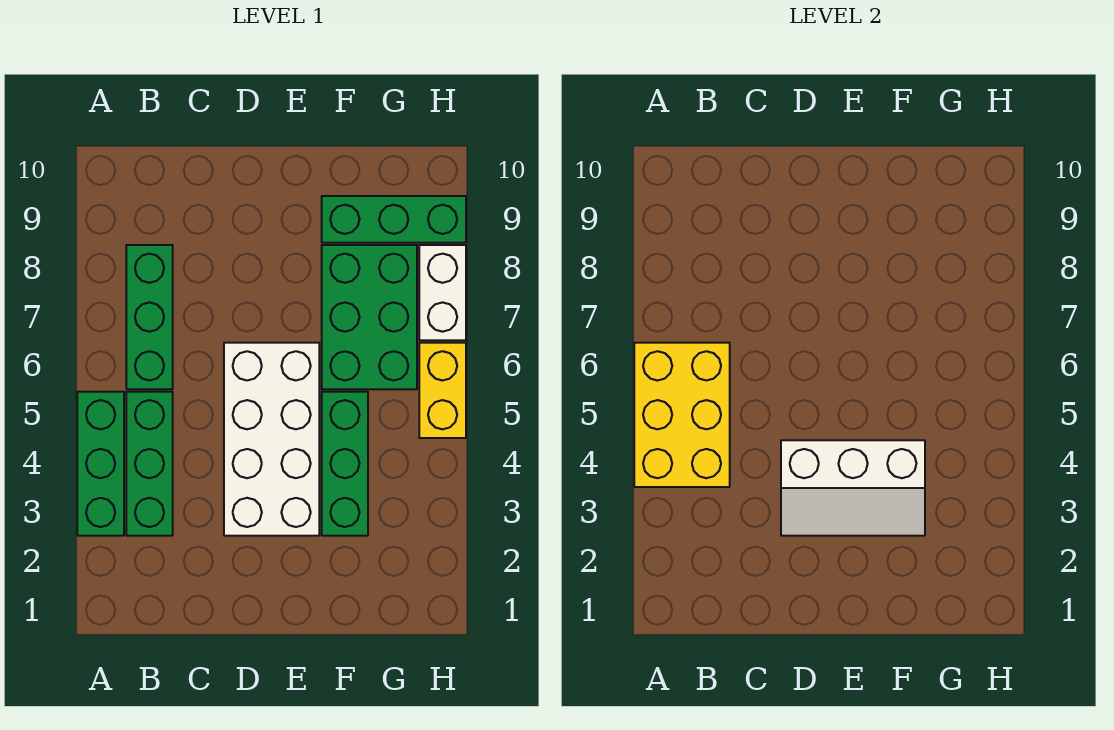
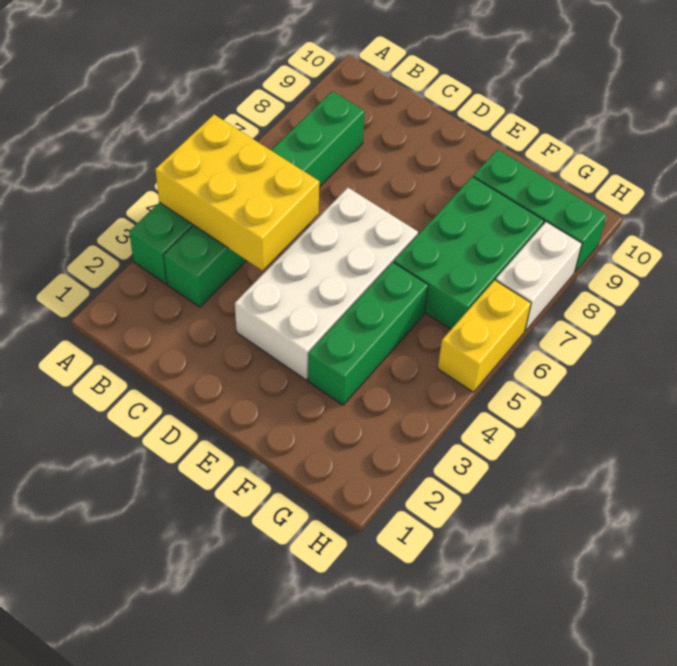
yellow 2x3 brick [634,343,730,487] -> yellow 2x3 brick turned to [155,115,319,271]
white 2x3 slope [781,440,925,536] -> none

